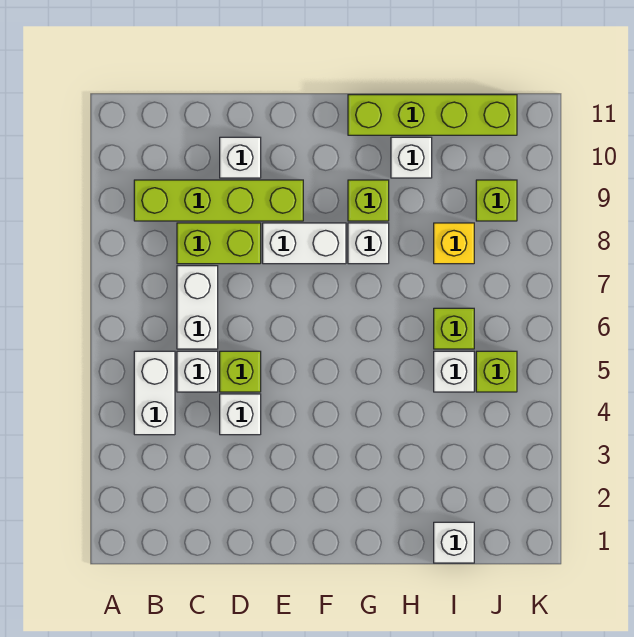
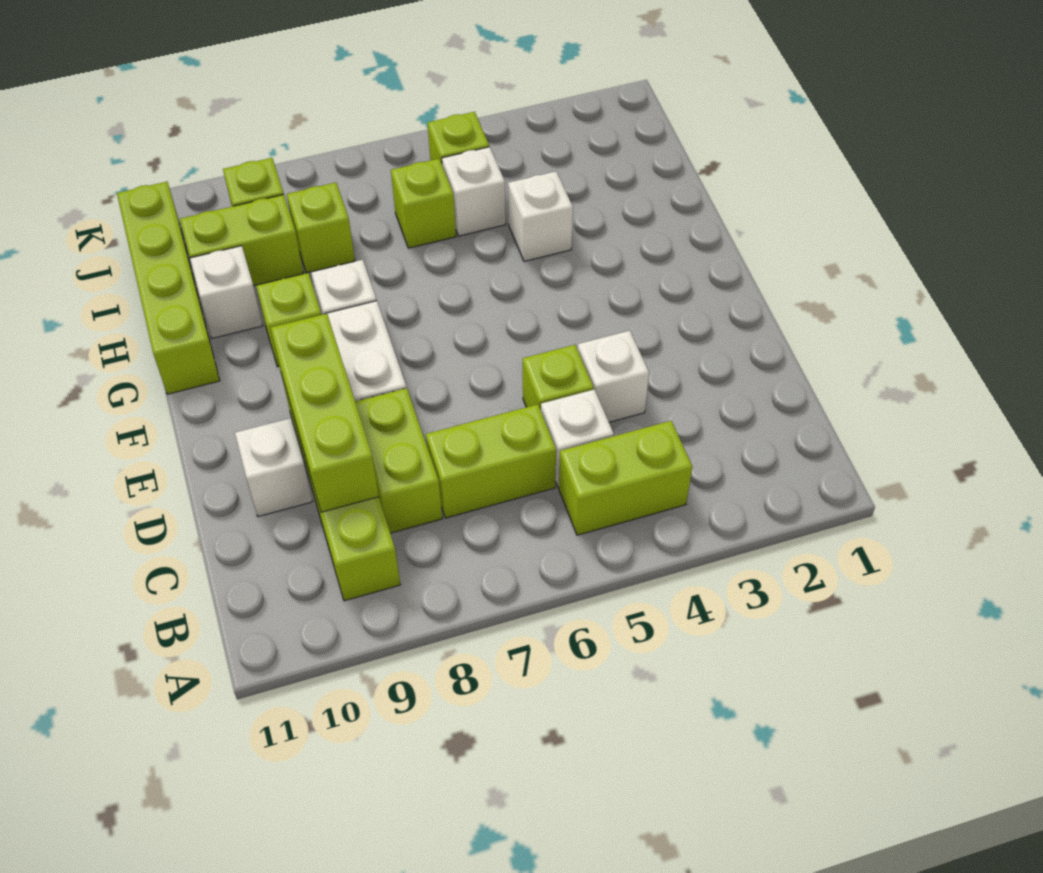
white 1x2 brick [134,351,175,435] -> lime 1x2 brick [559,421,692,535]
white 1x2 brick [177,266,218,349] -> lime 1x2 brick [426,404,556,518]
none -> lime 1x3 brick [271,314,379,512]
white 1x1 brick [434,522,474,563] -> white 1x1 brick moved to [508,171,573,261]
yellow 1x1 brick [434,223,474,264] -> lime 1x1 brick [287,183,355,273]
none -> lime 1x2 brick [180,195,303,286]

